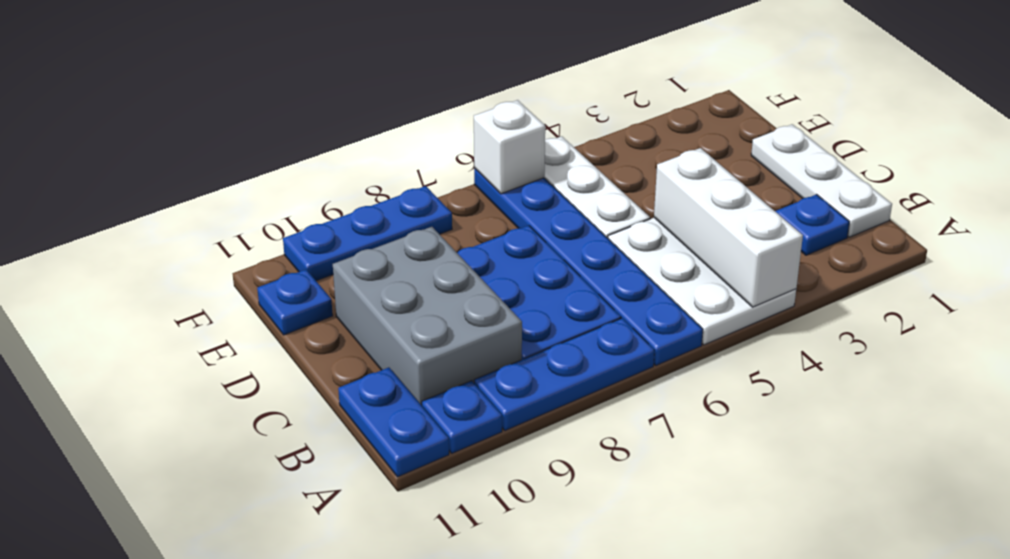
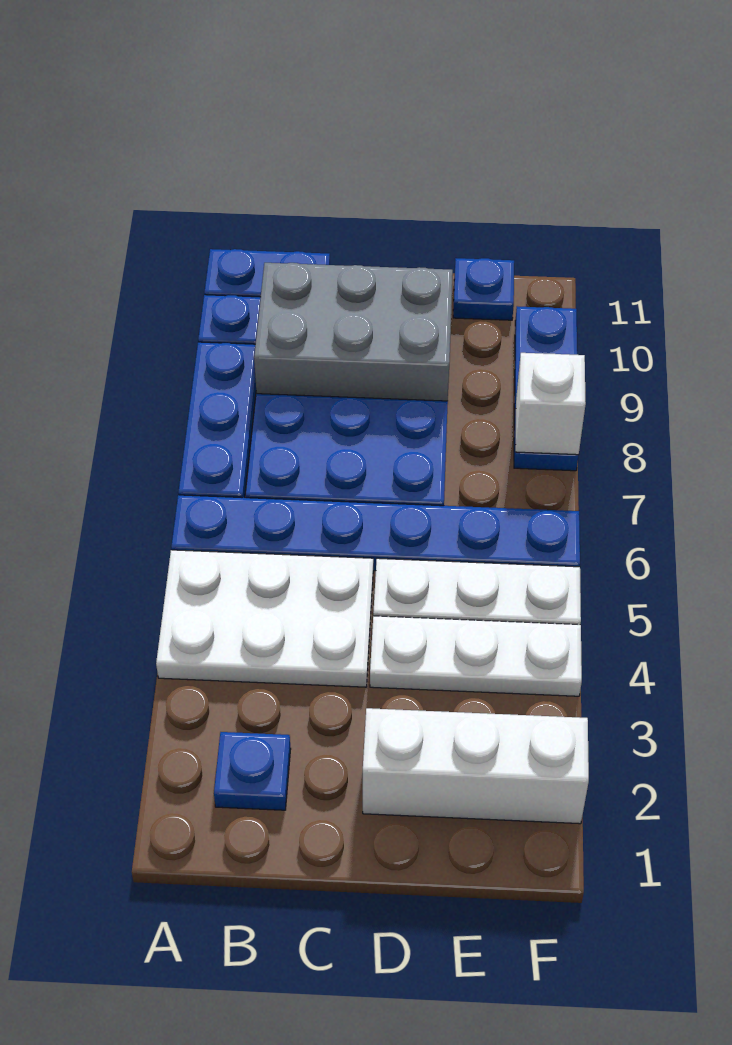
white 1x3 brick [654,148,803,307] -> white 1x3 brick moved to [363,708,589,824]
white 1x3 plate [751,124,892,237] -> white 1x3 plate moved to [370,616,582,696]
white 1x1 brick [474,100,545,194] -> white 1x1 brick moved to [515,353,586,455]

